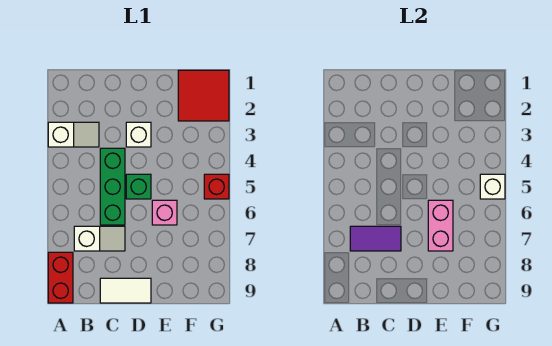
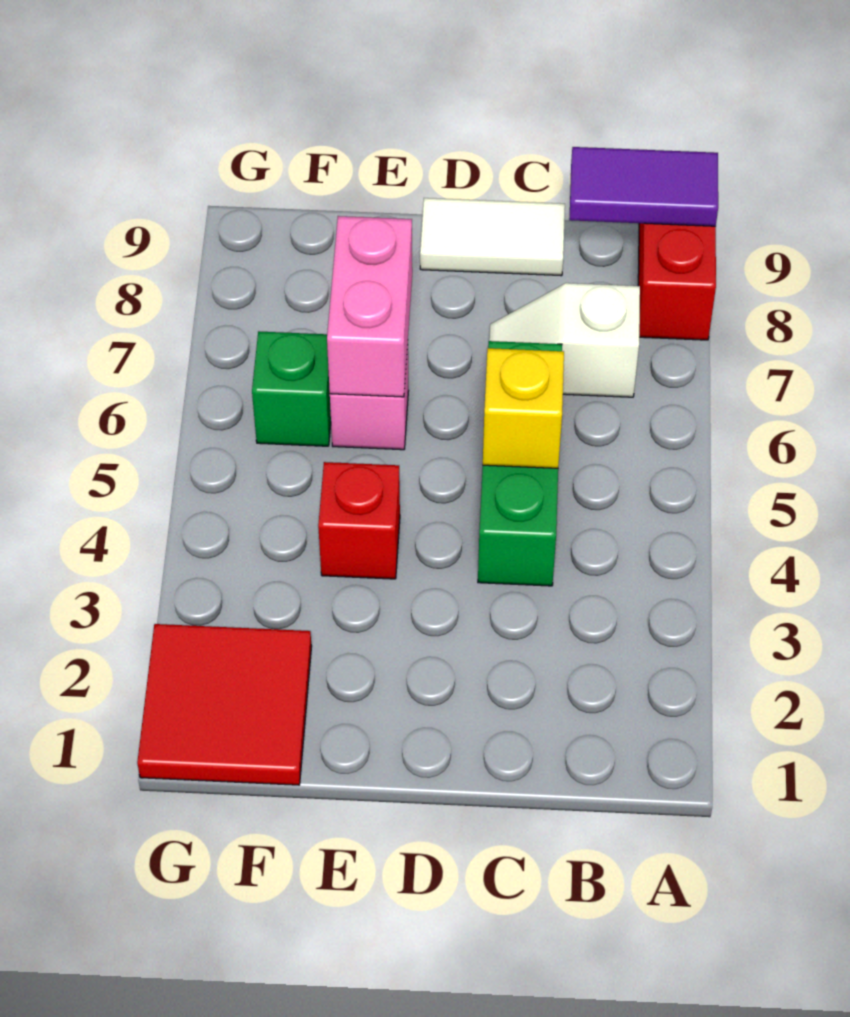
white 1x2 slope [48,122,99,147] -> none
purple 1x2 tile [350,226,401,251] -> purple 1x2 tile moved to [569,147,718,226]
none -> yellow 1x1 brick [483,348,564,468]
white 1x1 brick [126,122,151,147] -> none
green 1x1 brick [126,174,151,199] -> green 1x1 brick moved to [252,331,331,446]
red 1x1 brick [204,174,229,199] -> red 1x1 brick moved to [318,462,400,579]
white 1x1 brick [480,174,505,199] -> none

